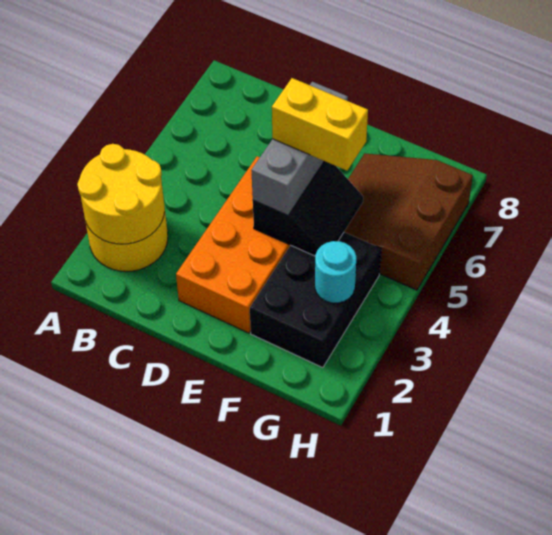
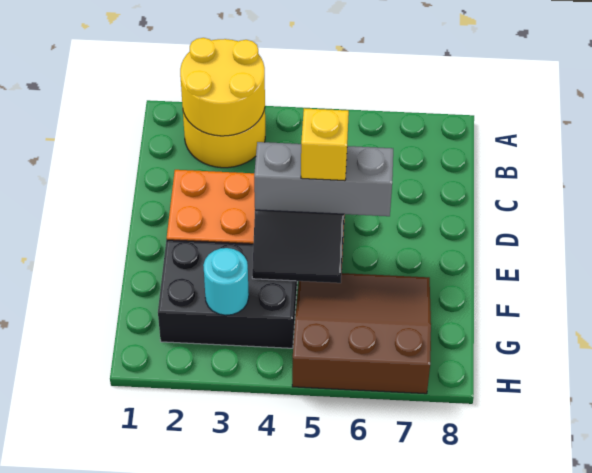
yellow 1x2 brick [272,78,368,171] -> yellow 1x1 brick [301,108,349,181]

